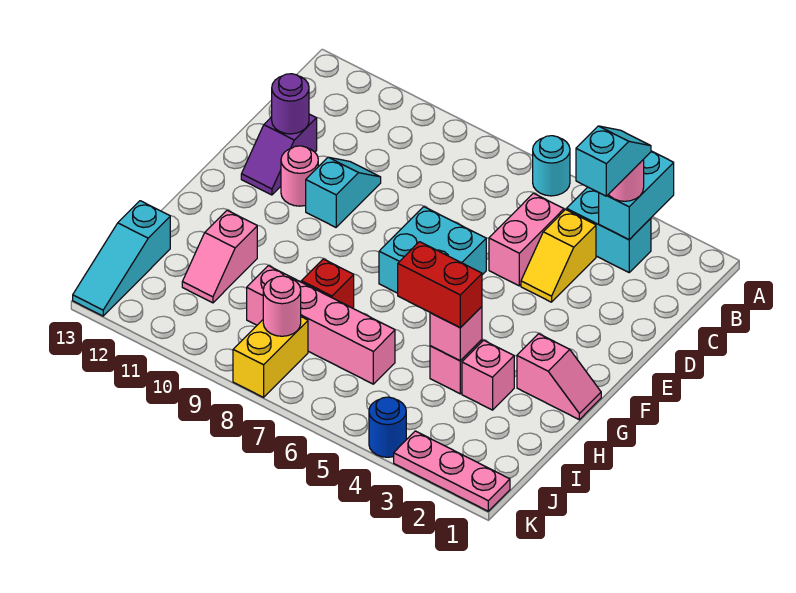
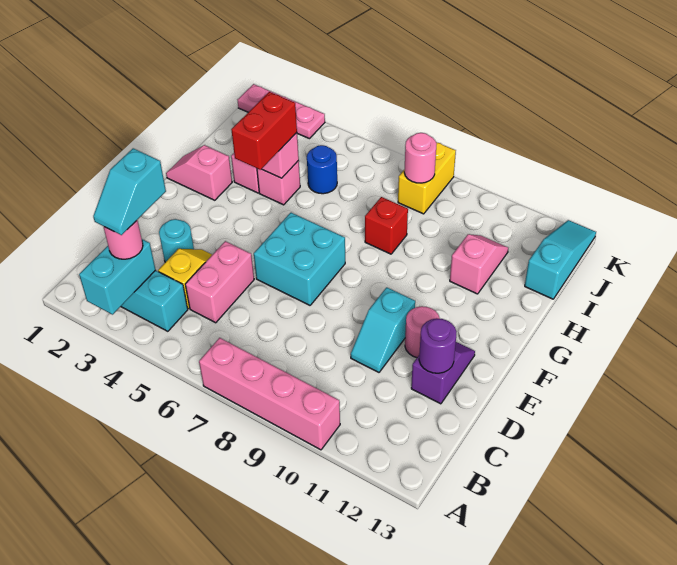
cyan 1x1 round brick [533,136,570,196] -> cyan 1x1 round brick moved to [159,219,194,262]
red 1x2 brick [398,242,482,328] -> red 1x2 brick turned to [231,92,297,170]
pink 1x4 brick [247,266,395,384] -> pink 1x4 brick moved to [199,338,340,450]
blue 1x1 round brick [369,397,406,457] -> blue 1x1 round brick moved to [307,145,337,194]

